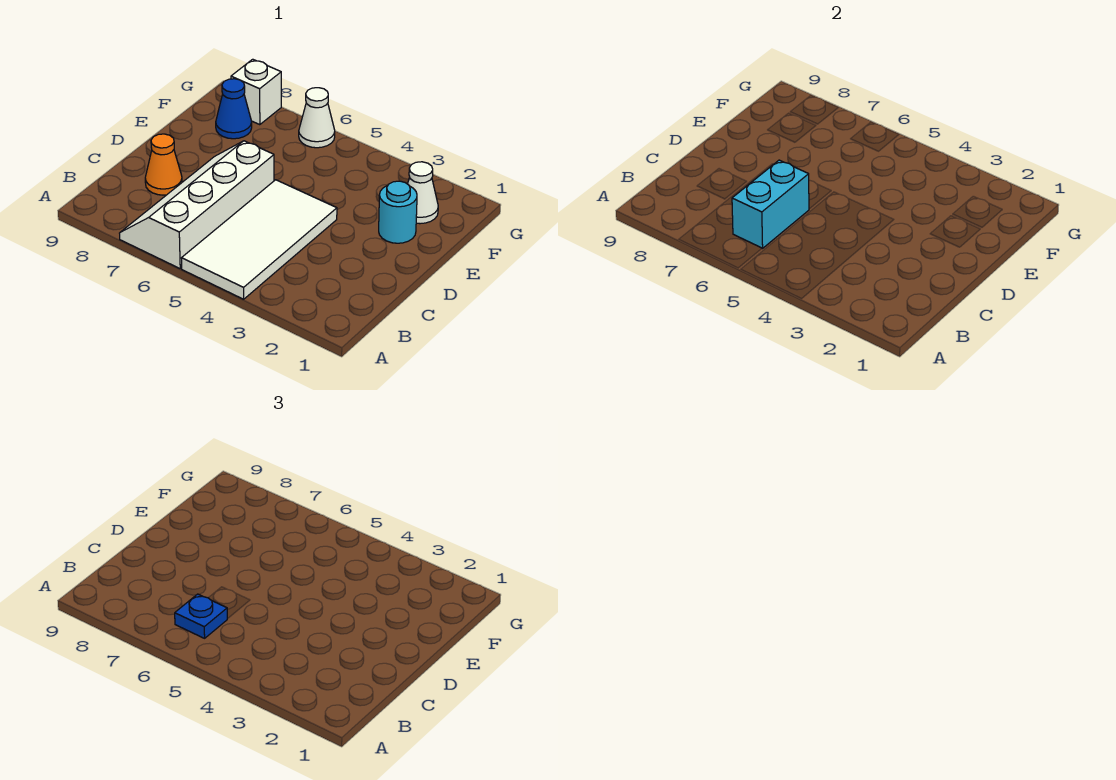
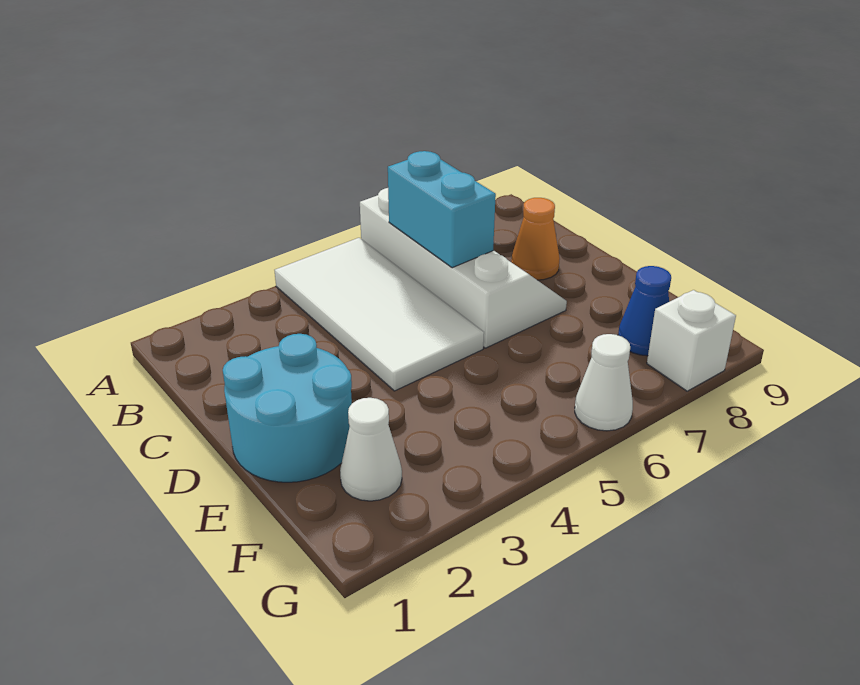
blue 1x1 plate [175,594,227,638] -> none
cyan 1x1 round brick [379,181,417,243] -> cyan 2x2 round brick [223,334,352,482]

